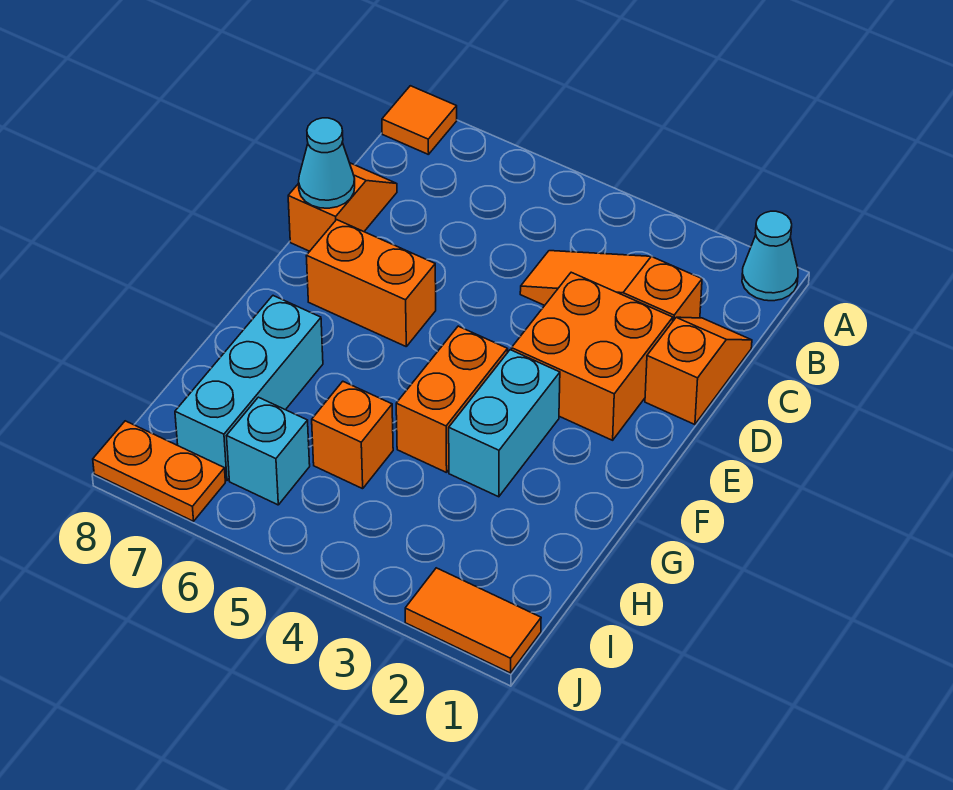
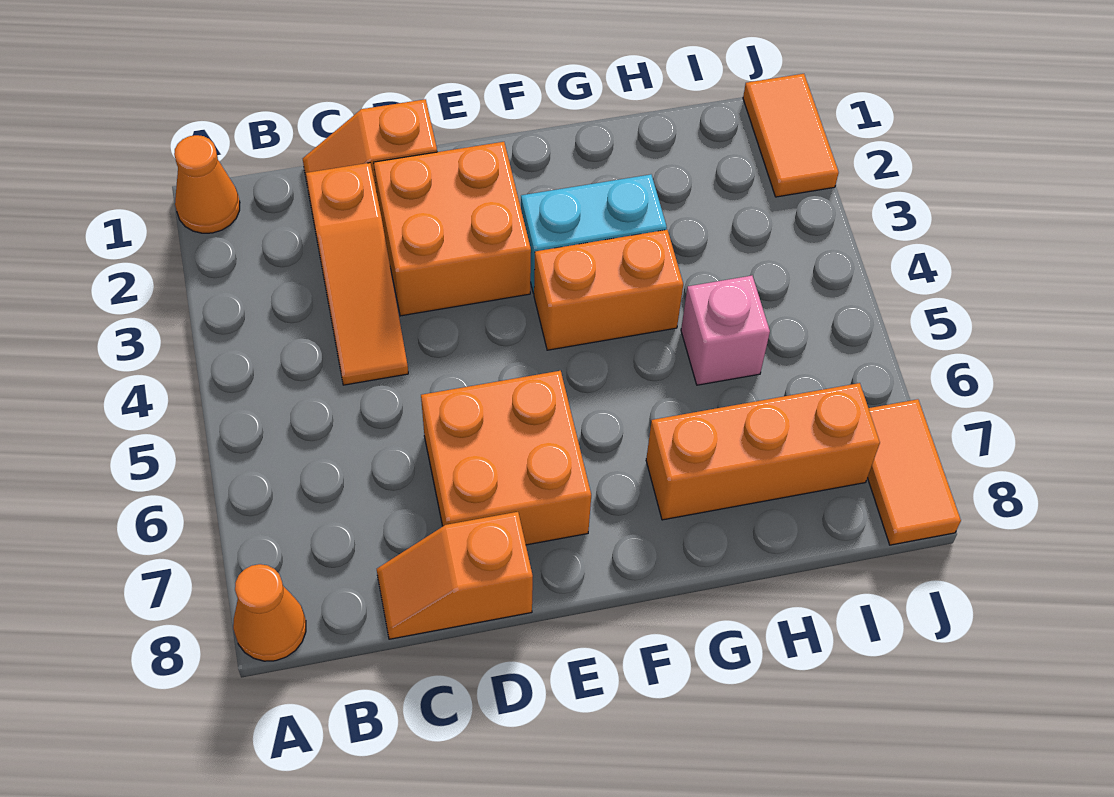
cyan 1x1 cone [742,211,798,301] -> orange 1x1 cone [174,135,240,233]
orange 1x1 tile [382,86,457,155] -> orange 1x1 cone [233,564,306,661]
cyan 1x1 cone [299,118,355,208] -> none
orange 1x2 brick [306,220,436,346] -> orange 2x2 brick [421,371,591,545]
cyan 1x3 brick [175,296,323,481] -> orange 1x3 brick [646,383,880,520]
orange 1x1 brick [312,381,393,489] -> pink 1x1 brick [681,276,770,385]
cyan 1x1 brick [227,397,310,505] -> none
orange 1x2 plate [93,421,225,521] -> orange 1x2 tile [867,399,961,545]

